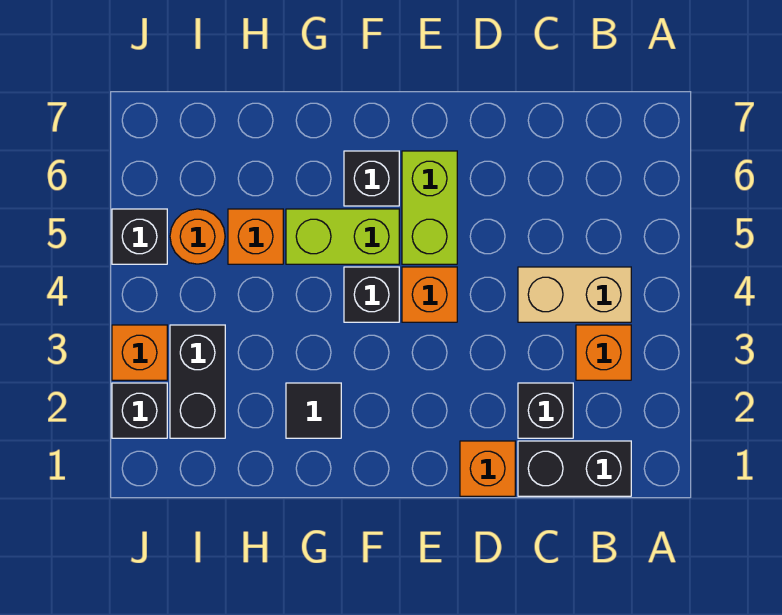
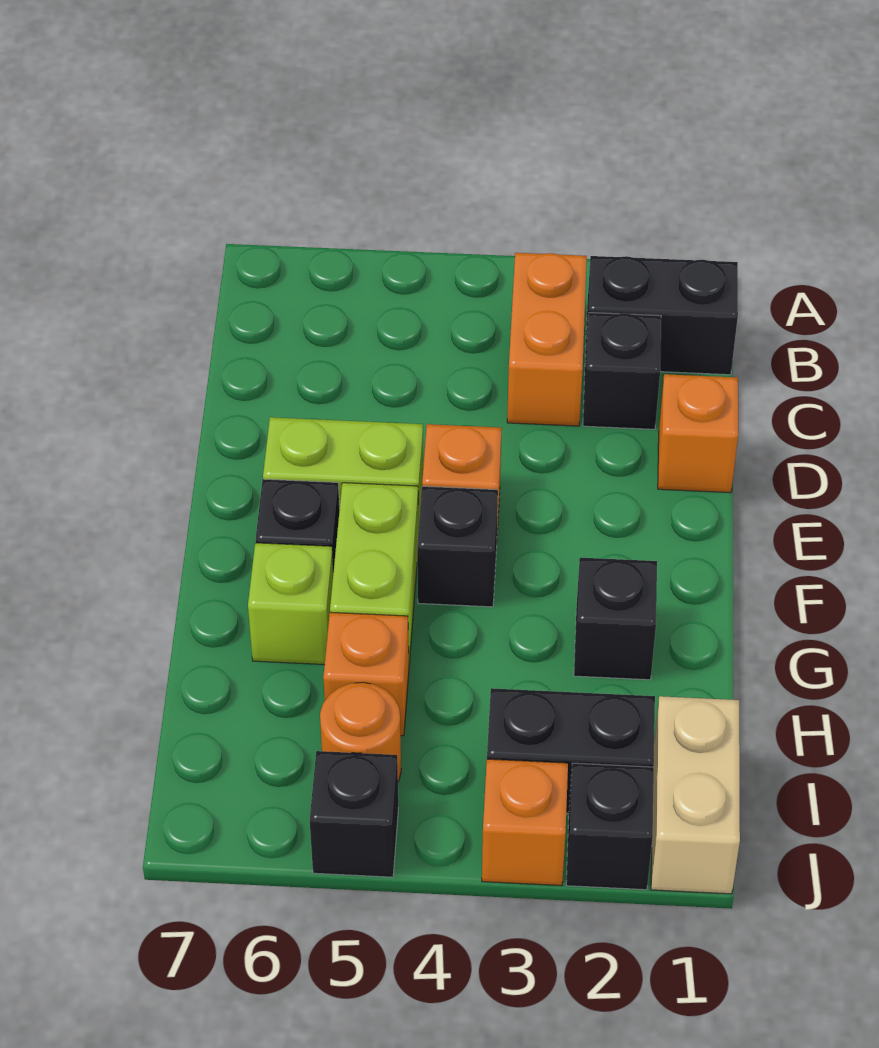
black 1x2 brick [518,441,631,496] -> black 1x2 brick turned to [585,256,738,375]
orange 1x1 brick [576,325,631,380] -> orange 1x2 brick [507,253,587,426]
tan 1x2 brick [518,267,631,322] -> tan 1x2 brick moved to [651,696,740,894]
black 1x1 tile [286,383,341,438] -> black 1x1 brick [574,558,657,680]
none -> lime 1x1 brick [248,543,333,665]

